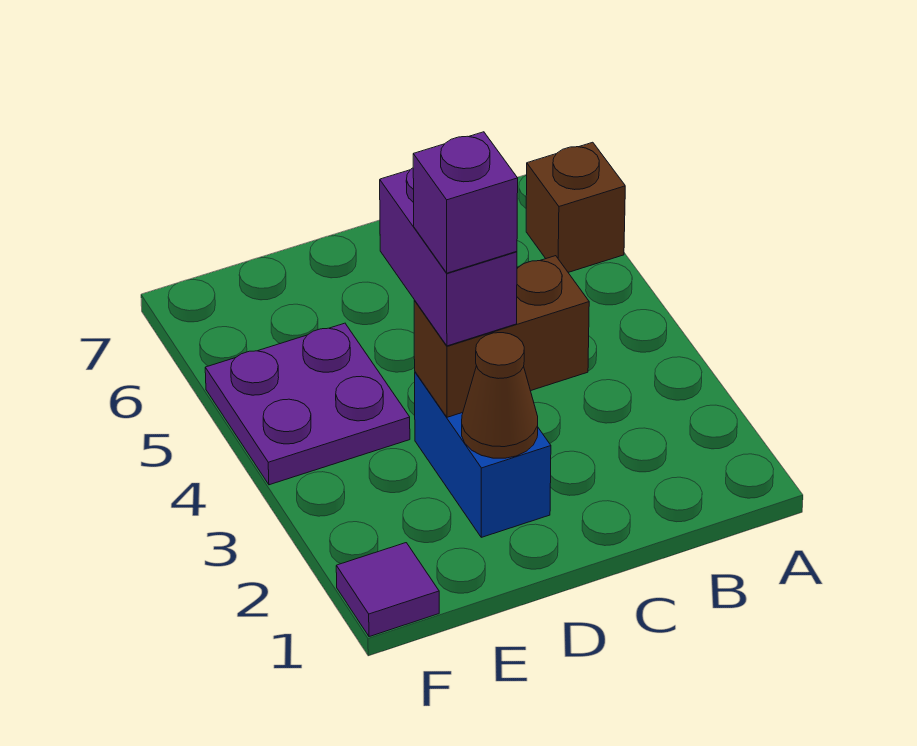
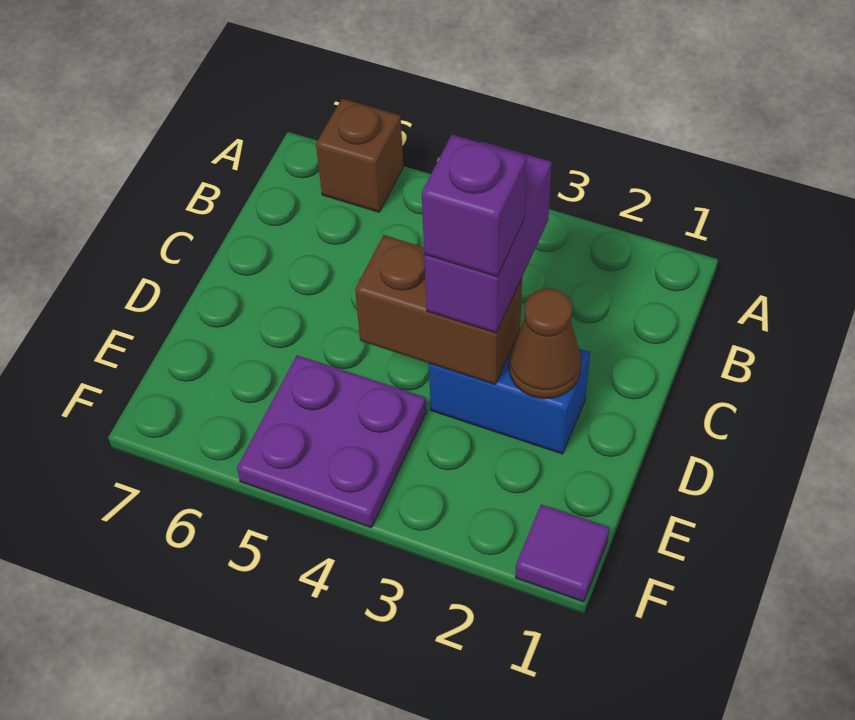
brown 1x2 brick [414,256,589,417] -> brown 1x2 brick turned to [355,235,522,384]
purple 1x2 brick [380,168,517,346] -> purple 1x2 brick turned to [424,142,552,333]

